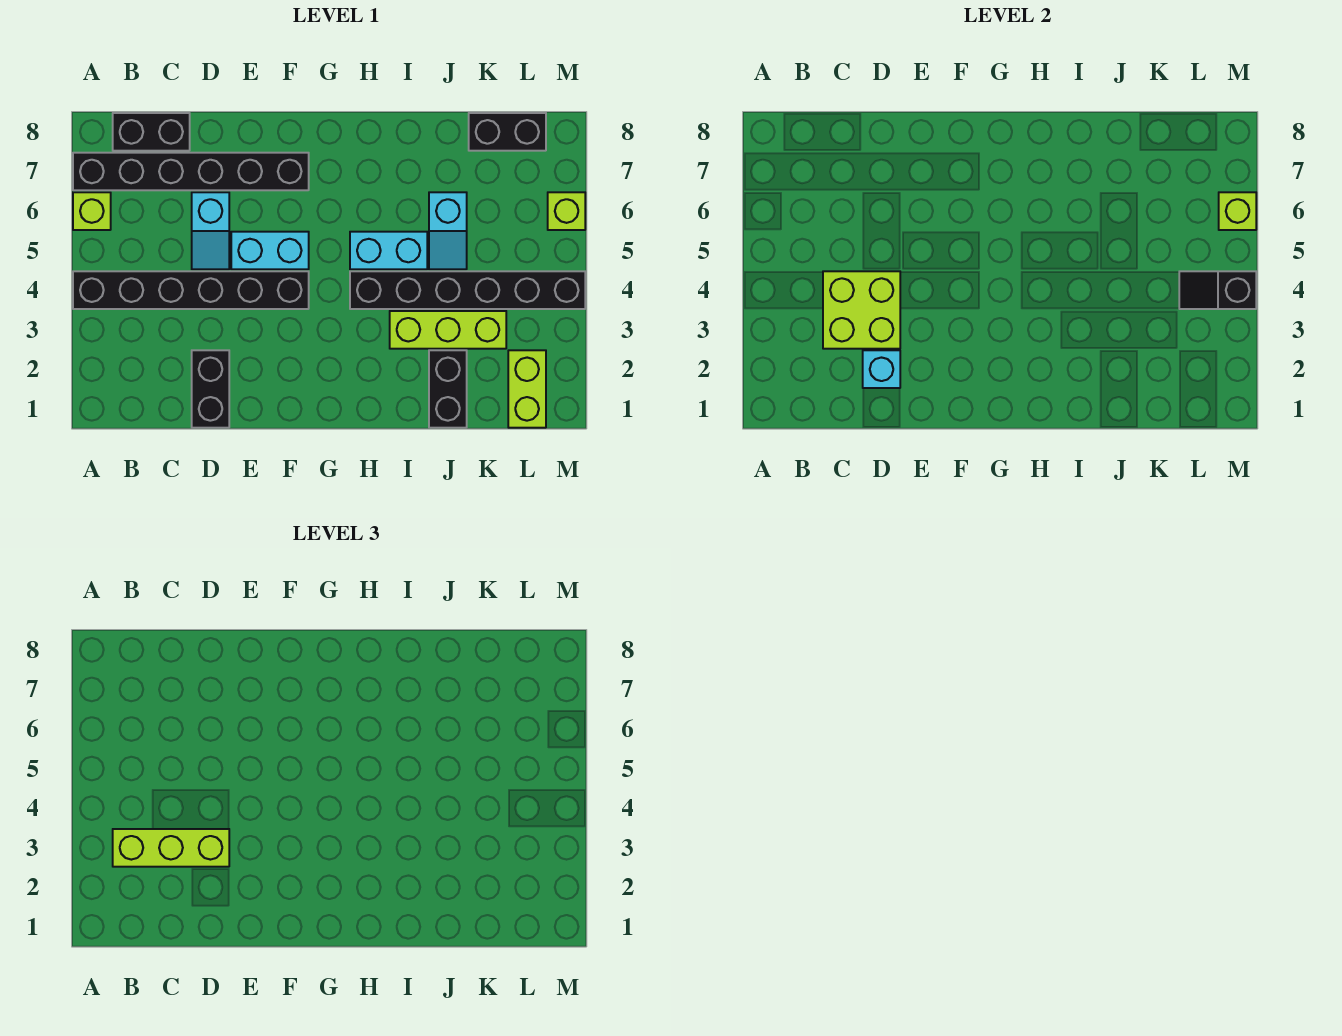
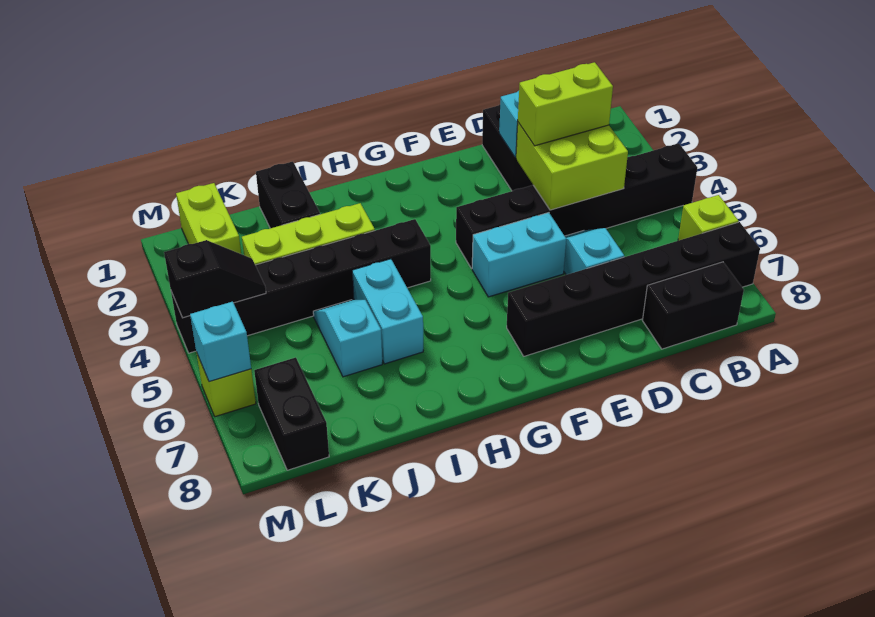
lime 1x3 brick [113,829,229,867] -> lime 1x2 brick [518,62,613,146]
cyan 1x2 brick [350,232,427,269] -> cyan 1x2 brick turned to [352,259,423,364]
black 1x2 brick [469,113,546,151] -> black 1x2 brick turned to [254,357,329,470]
lime 1x1 brick [1219,192,1256,230] -> cyan 1x1 brick [190,302,251,382]

